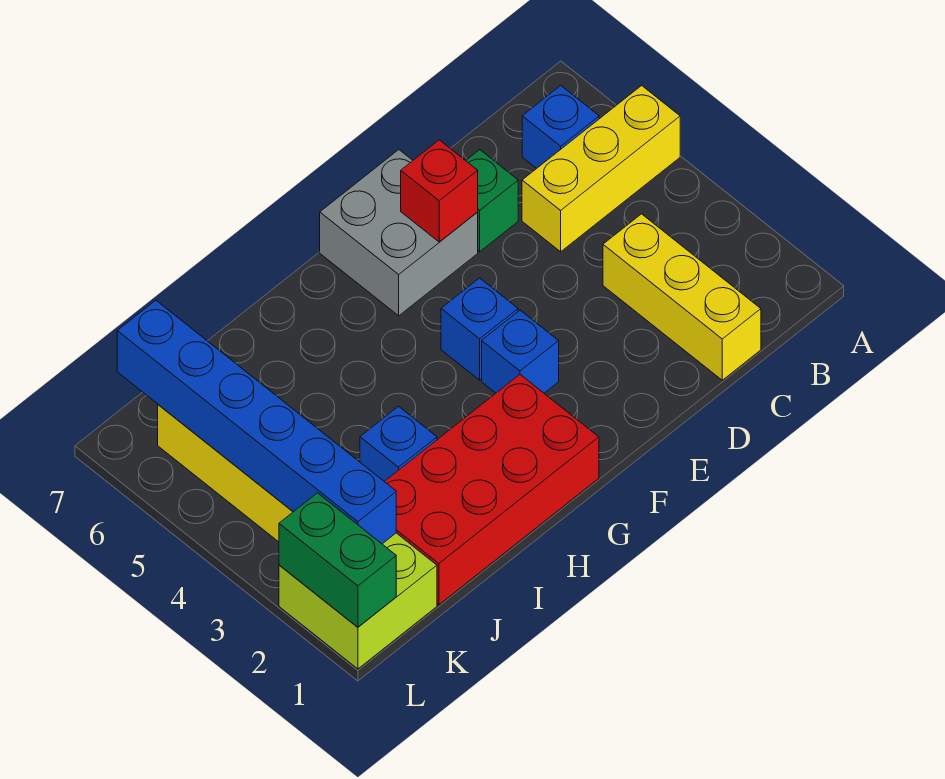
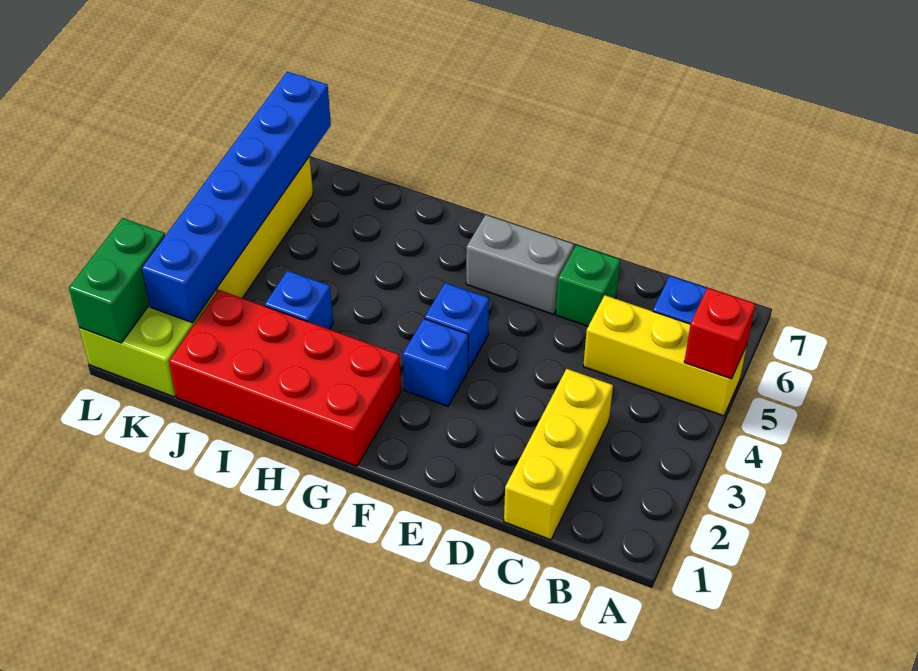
grey 2x2 brick [320,150,478,316] -> grey 1x2 brick [466,215,574,314]
red 1x1 brick [401,140,478,242] -> red 1x1 brick moved to [684,288,755,379]

